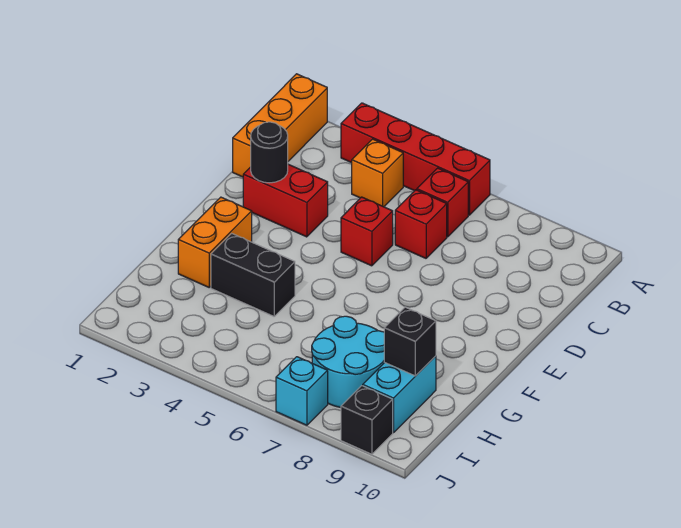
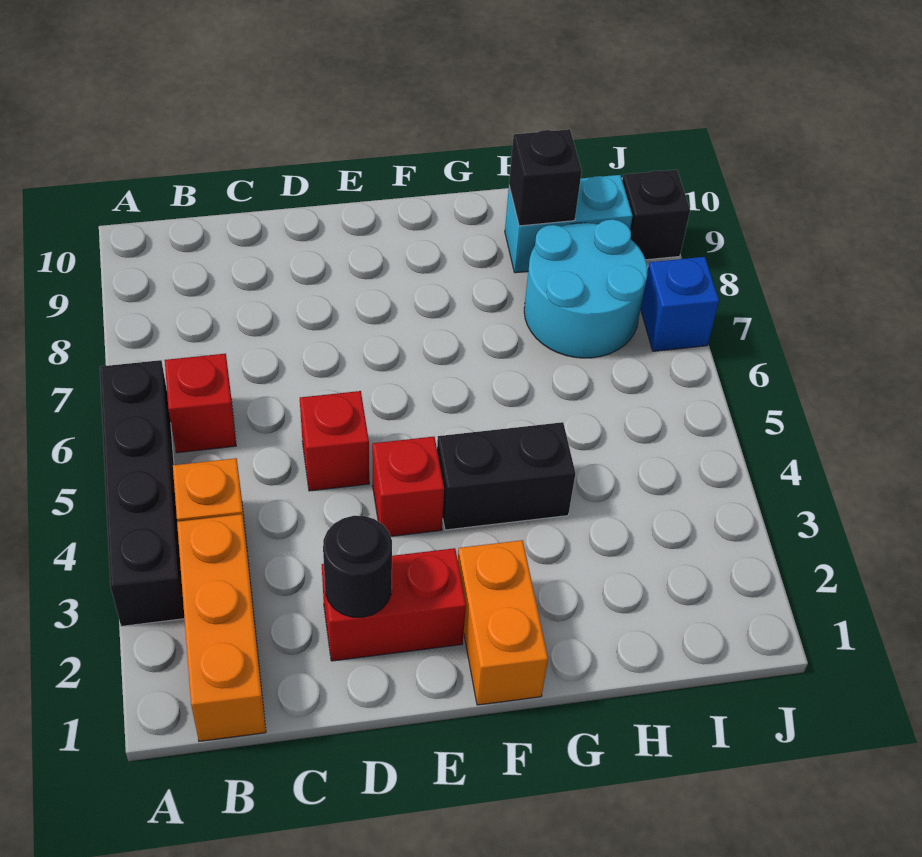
orange 1x3 brick [233,74,327,177] -> orange 1x3 brick turned to [177,514,266,741]
red 1x4 brick [341,103,490,215] -> black 1x4 brick [100,360,184,626]
red 1x1 brick [395,190,447,258] -> red 1x1 brick moved to [372,437,444,536]
red 1x2 brick [243,164,328,237] -> red 1x2 brick turned to [322,548,466,661]
orange 1x2 brick [178,197,252,287] -> orange 1x2 brick turned to [458,540,548,705]
black 1x2 brick [211,233,295,316] -> black 1x2 brick turned to [437,422,576,530]
cyan 1x1 brick [276,357,328,425] -> blue 1x1 brick [641,257,719,351]

